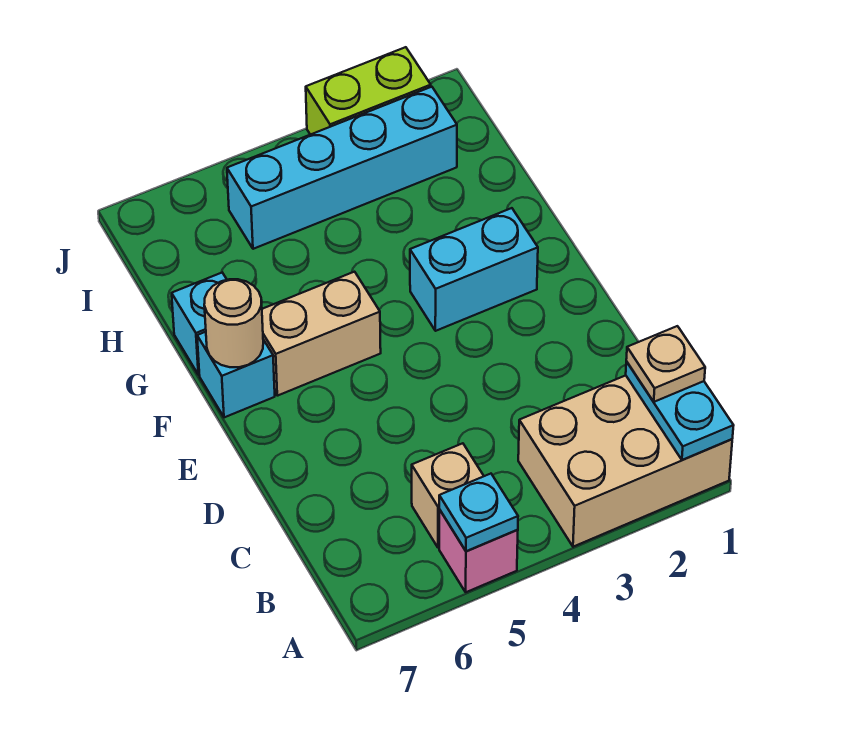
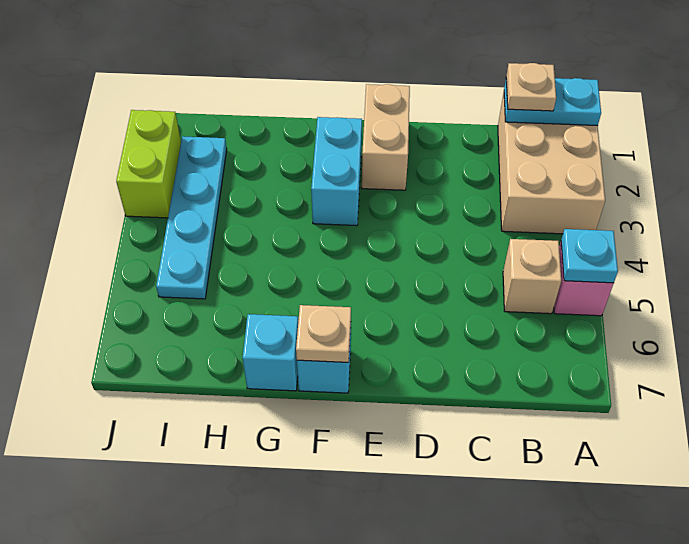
tan 1x2 brick [262,272,381,396] -> tan 1x2 brick moved to [362,84,410,190]
tan 1x1 round brick [204,279,263,367] -> tan 1x1 plate [296,305,351,362]
cyan 1x4 brick [227,87,457,249] -> cyan 1x4 plate [156,136,227,299]

